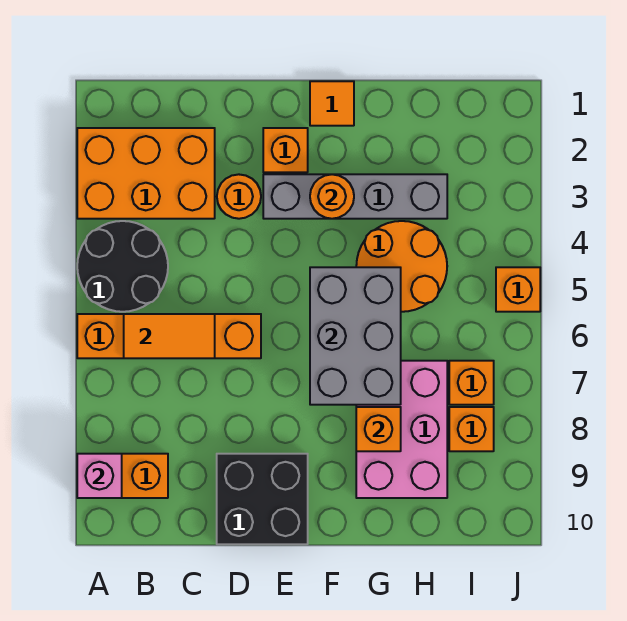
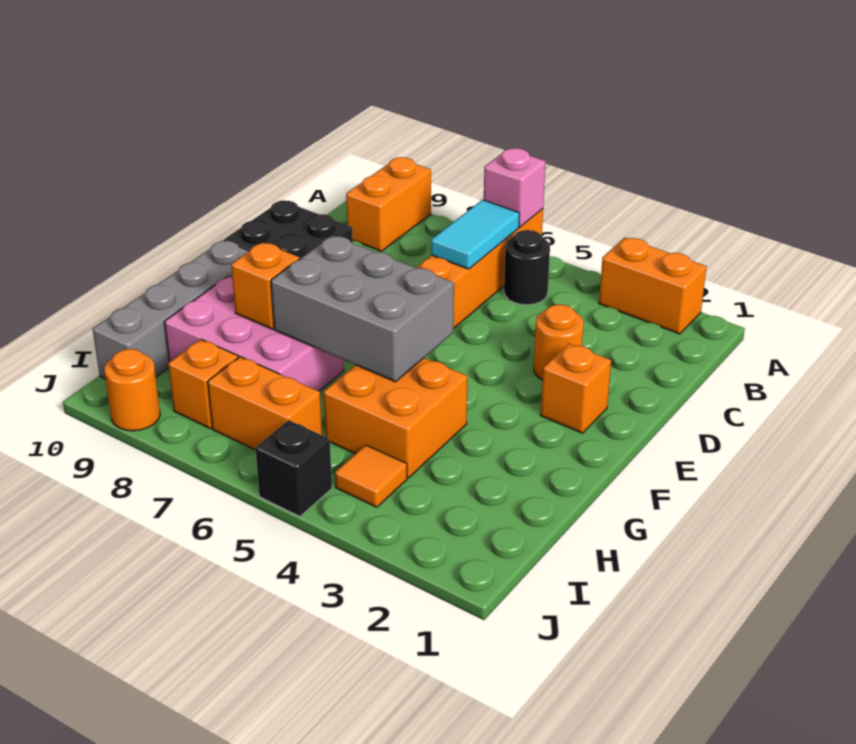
orange 2x3 brick [77,128,215,219] -> orange 1x2 brick [599,238,707,334]
black 2x2 round brick [77,221,168,312] -> black 1x1 round brick [504,230,550,305]
pink 1x1 brick [77,454,122,498] -> pink 1x1 brick moved to [484,148,546,227]
orange 1x2 tile [124,314,215,358] -> cyan 1x2 tile [431,200,520,269]
grey 1x4 brick [263,174,447,219] -> grey 1x4 brick moved to [93,240,249,379]
orange 1x1 tile [310,81,354,126] -> orange 1x1 tile moved to [335,445,407,507]
orange 1x1 round brick [310,174,354,219] -> orange 1x1 round brick moved to [104,349,160,431]
orange 2x2 round brick [356,221,447,312] -> orange 2x2 brick [324,358,467,478]
orange 1x1 brick [449,361,494,405] -> orange 1x2 brick [208,357,322,450]
orange 1x1 brick [496,267,540,312] -> black 1x1 brick [256,420,332,516]

